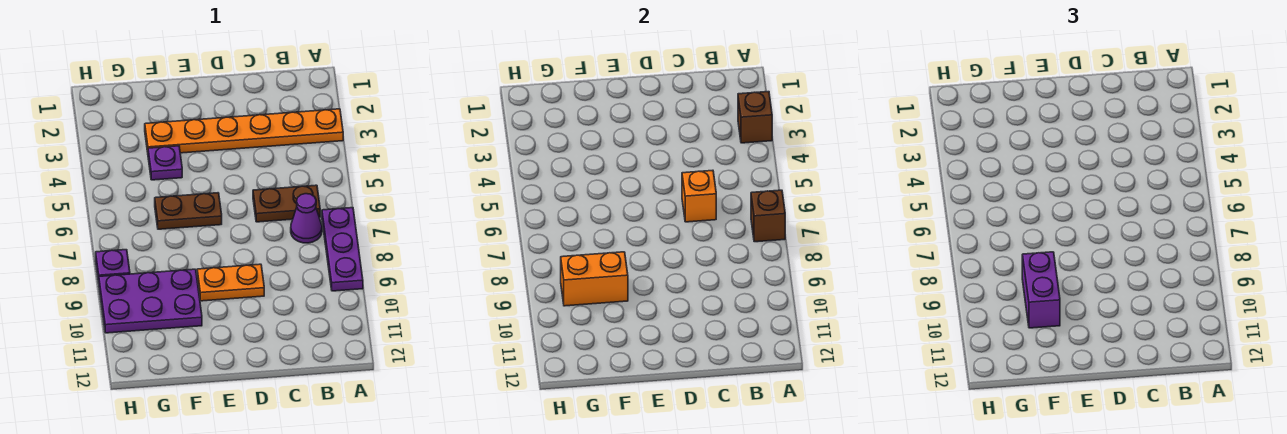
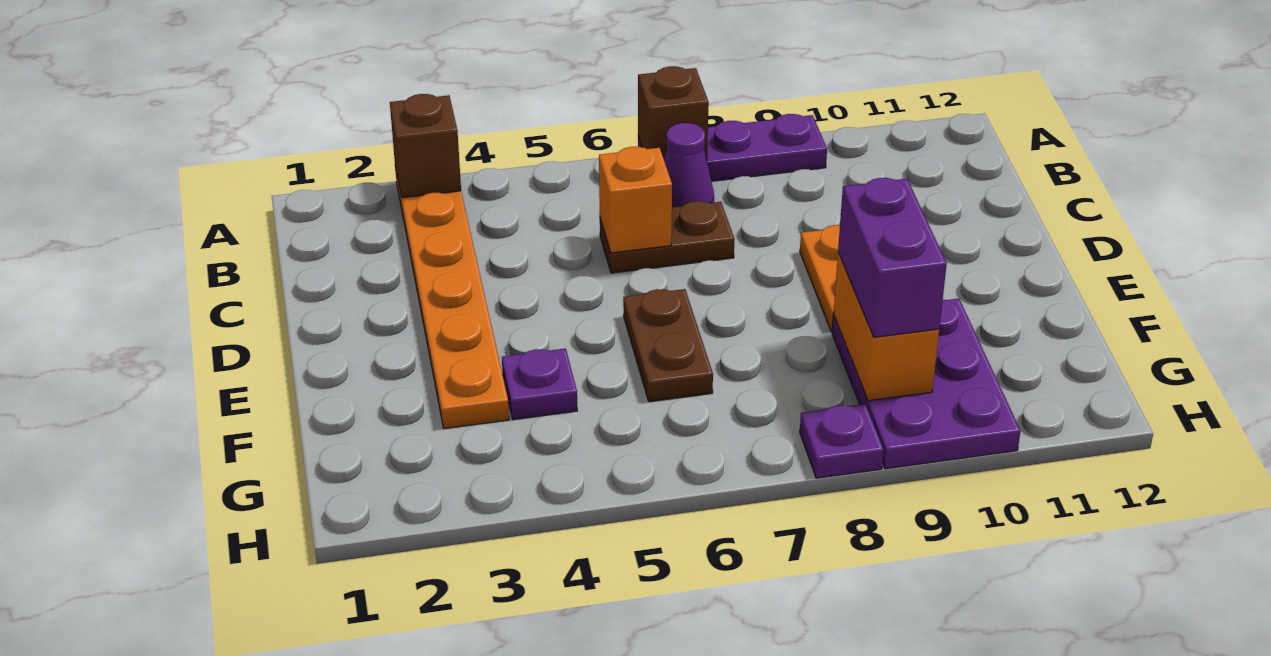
brown 1x2 plate [253,185,320,222] -> brown 1x2 plate turned to [600,201,734,273]
purple 1x2 brick [1022,252,1060,328] -> purple 1x2 brick turned to [838,178,947,337]

